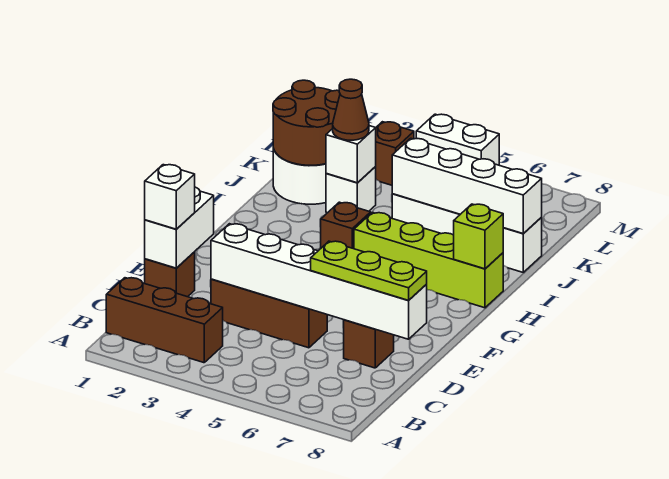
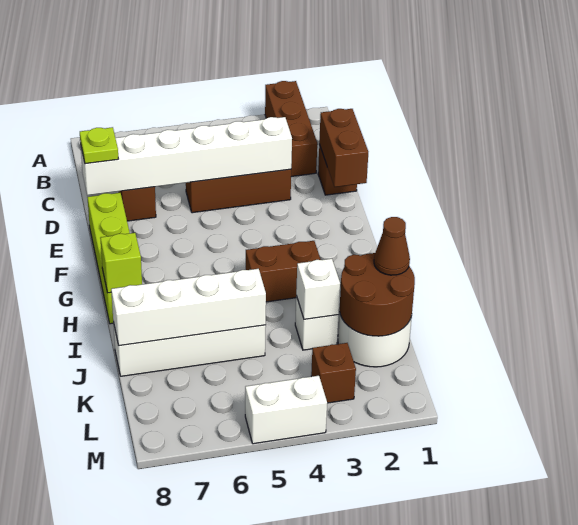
brown 1x3 brick [106,278,223,363] -> brown 1x3 brick turned to [265,81,317,177]
white 1x2 brick [145,187,214,268] -> brown 1x2 brick [319,109,368,187]
white 1x1 brick [145,165,195,229] -> none
lime 1x3 plate [311,241,427,300] -> lime 1x1 plate [80,127,118,164]
brown 1x1 brick [320,202,371,249] -> brown 1x2 brick [246,241,321,302]
lime 1x4 brick [354,212,503,308] -> lime 1x4 brick turned to [87,193,130,324]
brown 1x1 cone [333,79,369,140] -> brown 1x1 cone moved to [374,217,410,275]

